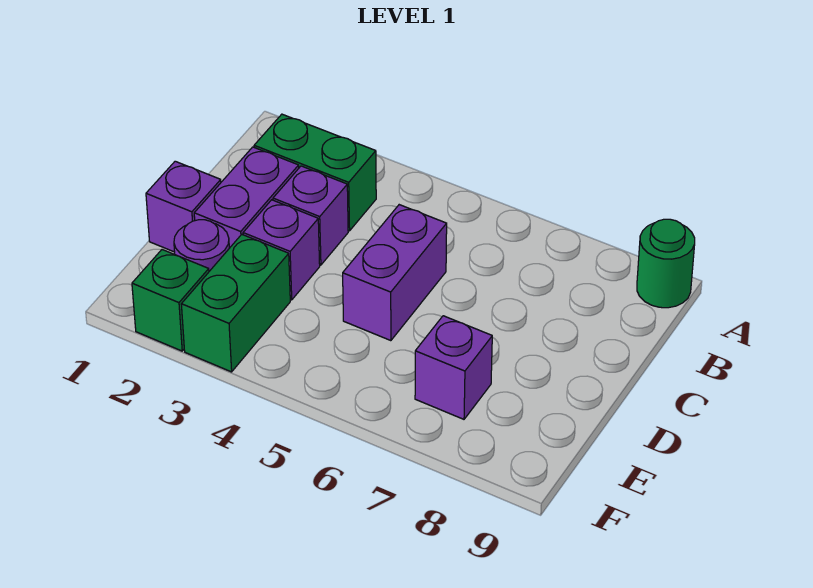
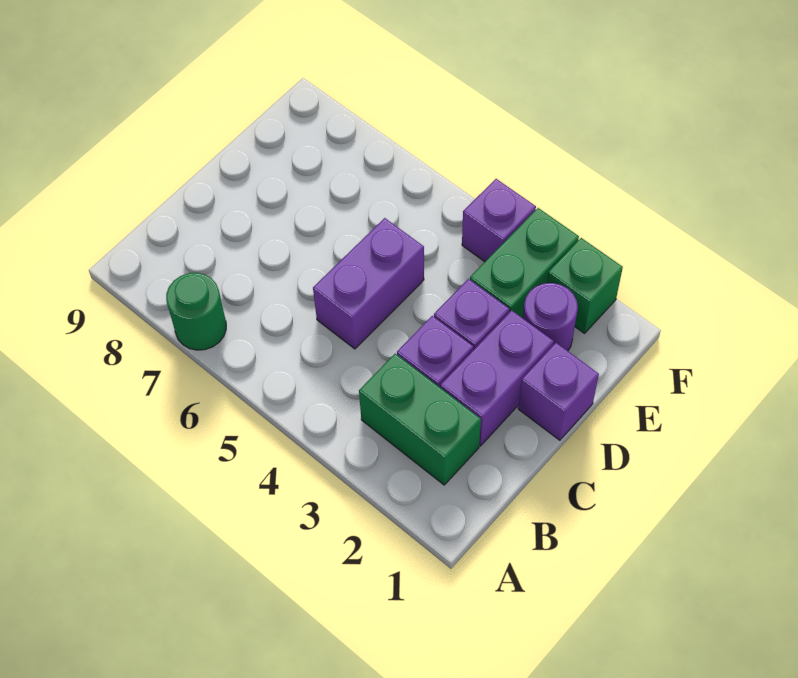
green 1x1 round brick [637,219,695,308] -> green 1x1 round brick moved to [166,273,226,350]
purple 1x1 brick [415,316,492,419] -> purple 1x1 brick moved to [462,179,536,262]

